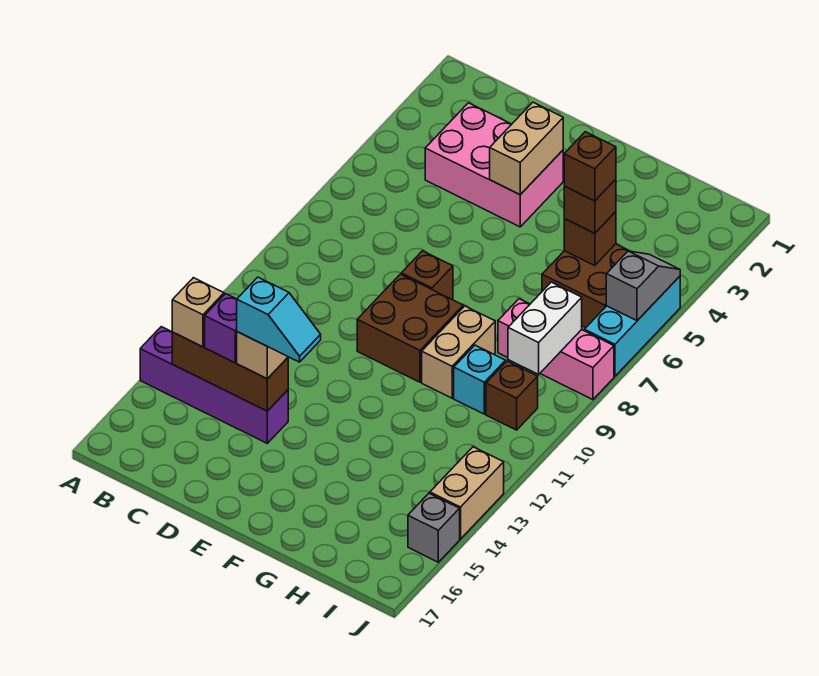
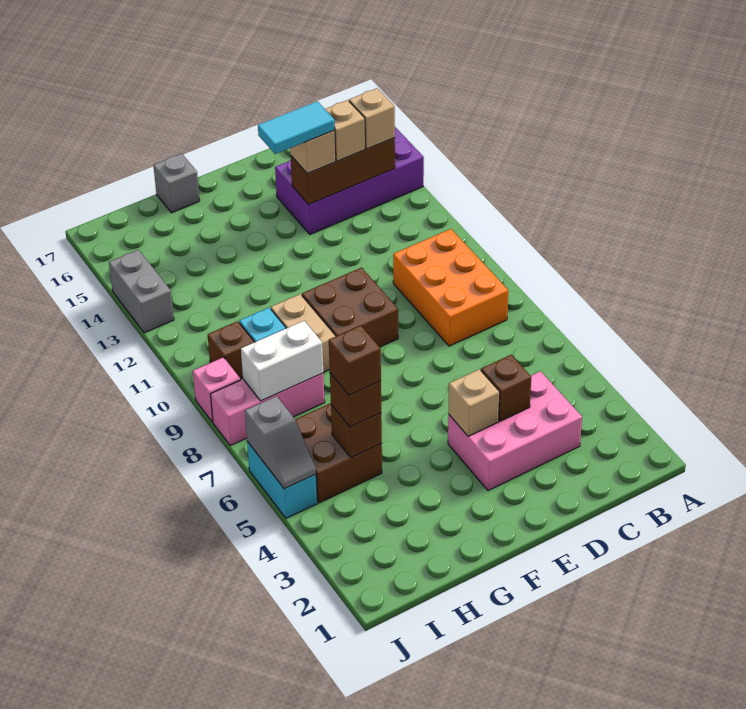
purple 1x4 brick [140,327,288,443] -> purple 2x4 brick [275,127,424,234]
none -> orange 2x3 brick [393,229,508,346]
purple 1x1 brick [205,294,237,363] -> tan 1x1 brick [325,100,365,161]
cyan 1x2 slope [237,277,321,362] -> cyan 1x2 tile [258,101,335,154]
tan 1x2 brick [490,102,563,195] -> tan 1x1 brick [448,369,500,436]
brown 1x1 brick [401,251,453,299] -> brown 1x1 brick moved to [481,355,531,421]
white 1x2 brick [508,282,582,374] -> white 1x2 brick turned to [241,321,323,401]
cyan 1x3 brick [584,276,680,376] -> cyan 1x2 brick [247,441,317,518]
none -> pink 1x1 brick [193,357,241,422]
tan 1x2 brick [430,447,504,539] -> grey 1x2 brick [109,250,174,333]
grey 1x1 brick [408,493,460,562] -> grey 1x1 brick moved to [153,154,200,213]

